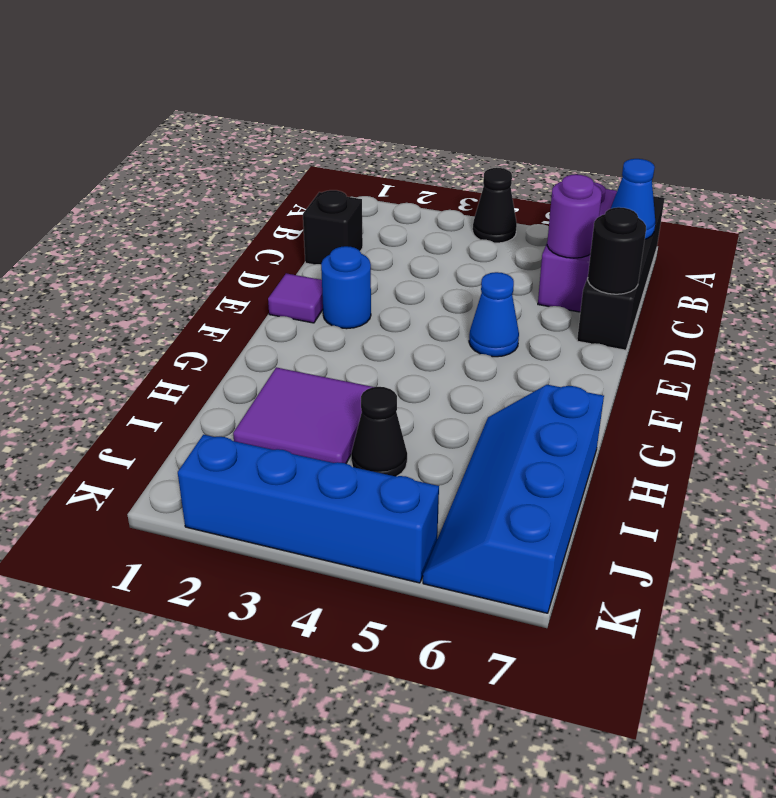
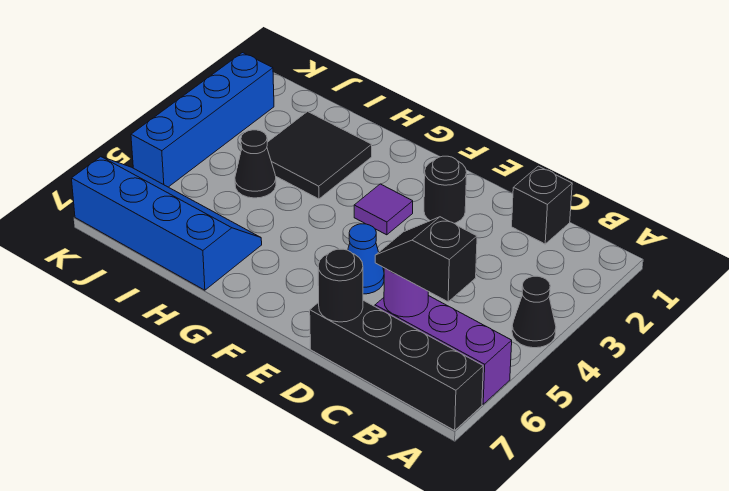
none -> black 1x2 slope [375,217,477,302]
blue 1x1 cone [611,159,655,239] -> none
purple 1x1 tile [268,273,323,323] -> purple 1x1 tile moved to [354,184,413,235]
blue 1x1 round brick [321,246,371,329] -> black 1x1 round brick [424,156,467,223]
purple 2x2 tile [233,367,372,464] -> black 2x2 tile [267,112,372,199]

